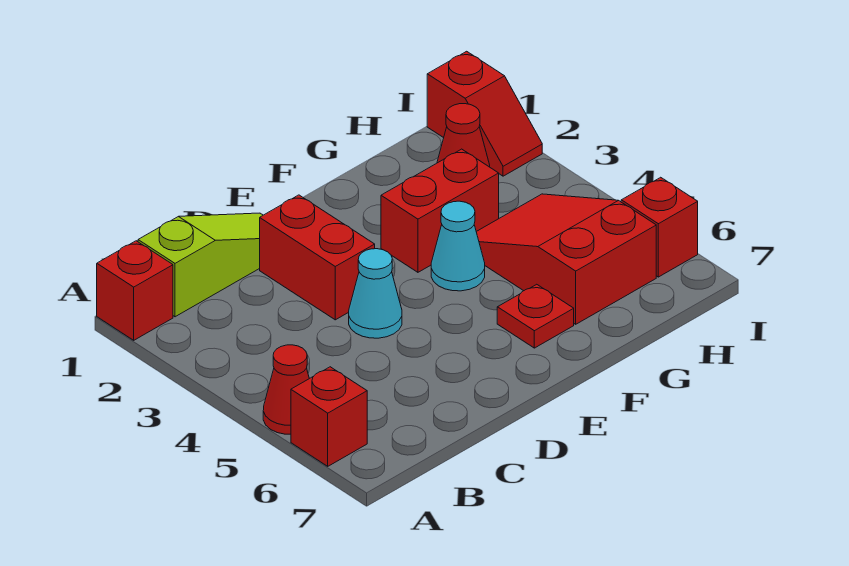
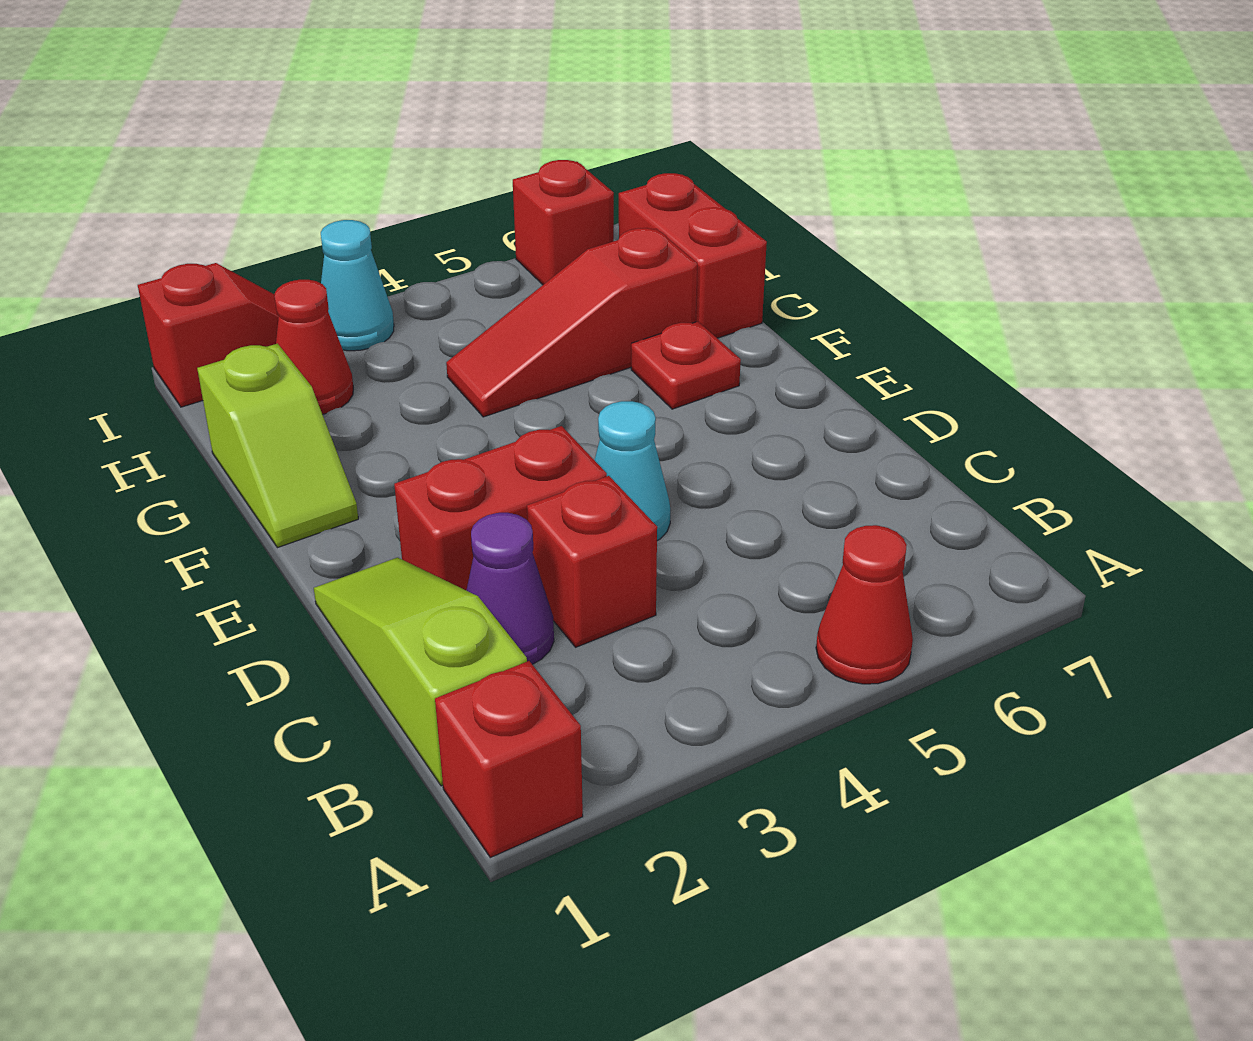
red 1x1 brick [291,367,367,466] -> red 1x1 brick moved to [527,476,657,647]
none -> purple 1x1 cone [467,513,554,664]
none -> lime 1x2 slope [197,344,358,548]
red 1x2 brick [381,149,499,272] -> red 1x2 brick moved to [619,173,767,338]
cyan 1x1 cone [431,201,485,291] -> cyan 1x1 cone moved to [321,220,394,351]
red 2x3 slope [477,194,656,324] -> red 1x3 slope [446,228,697,417]

